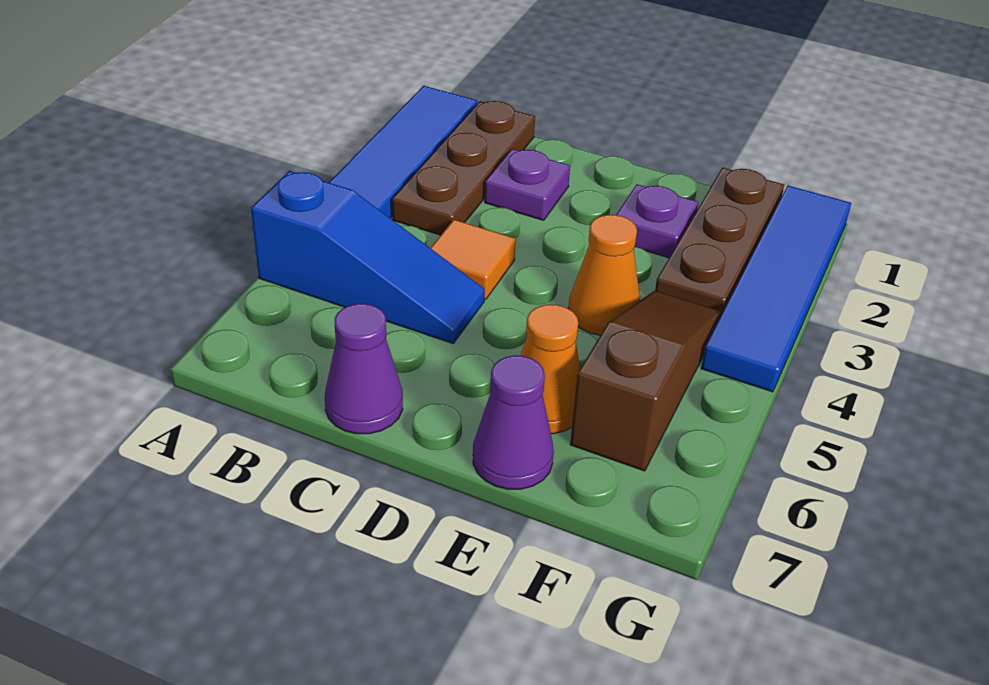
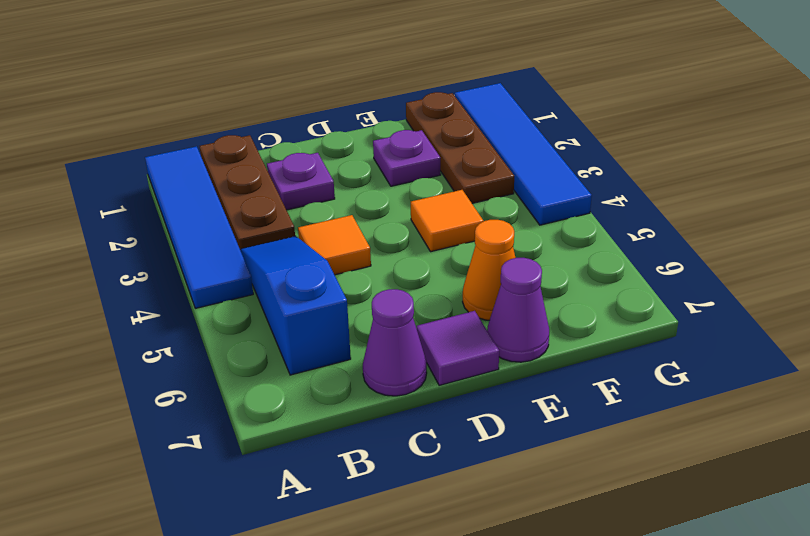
blue 1x3 slope [251,171,485,343] -> blue 1x3 slope turned to [241,236,351,375]
none -> purple 1x1 tile [416,311,499,385]
orange 1x1 cone [568,215,640,335] -> orange 1x1 tile [411,190,483,252]
brown 1x3 slope [570,291,722,471] -> none

